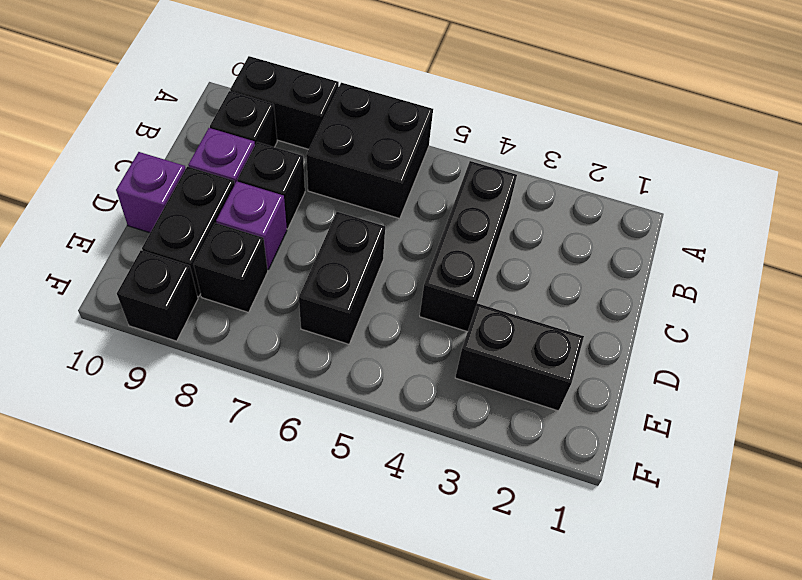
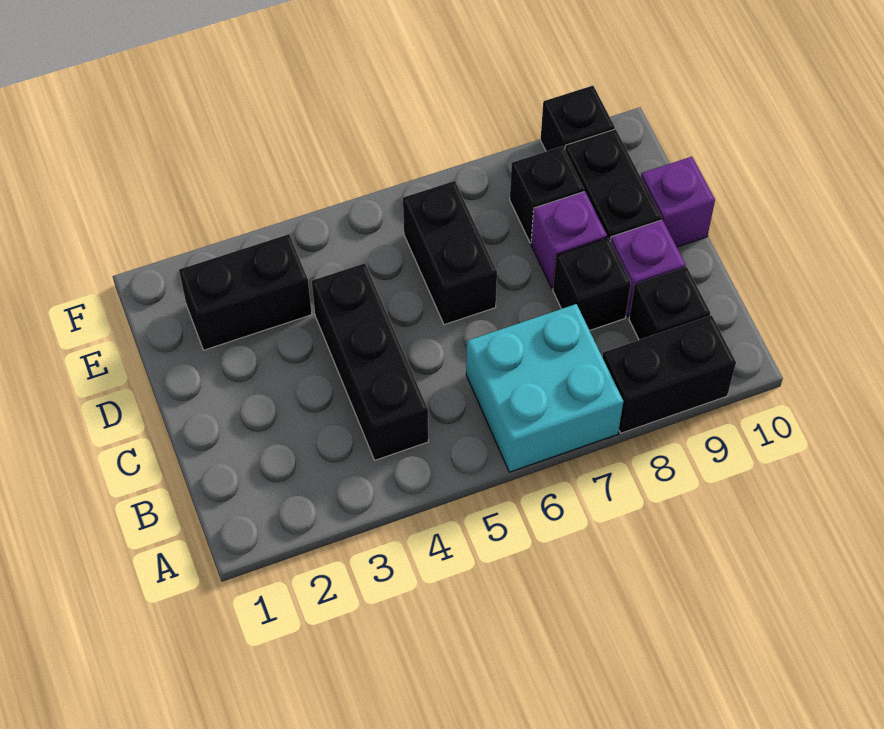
black 2x2 brick [306,83,433,219] -> cyan 2x2 brick [466,304,623,472]

